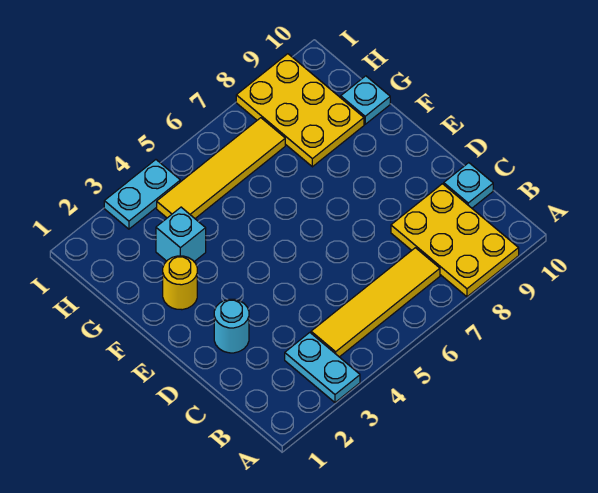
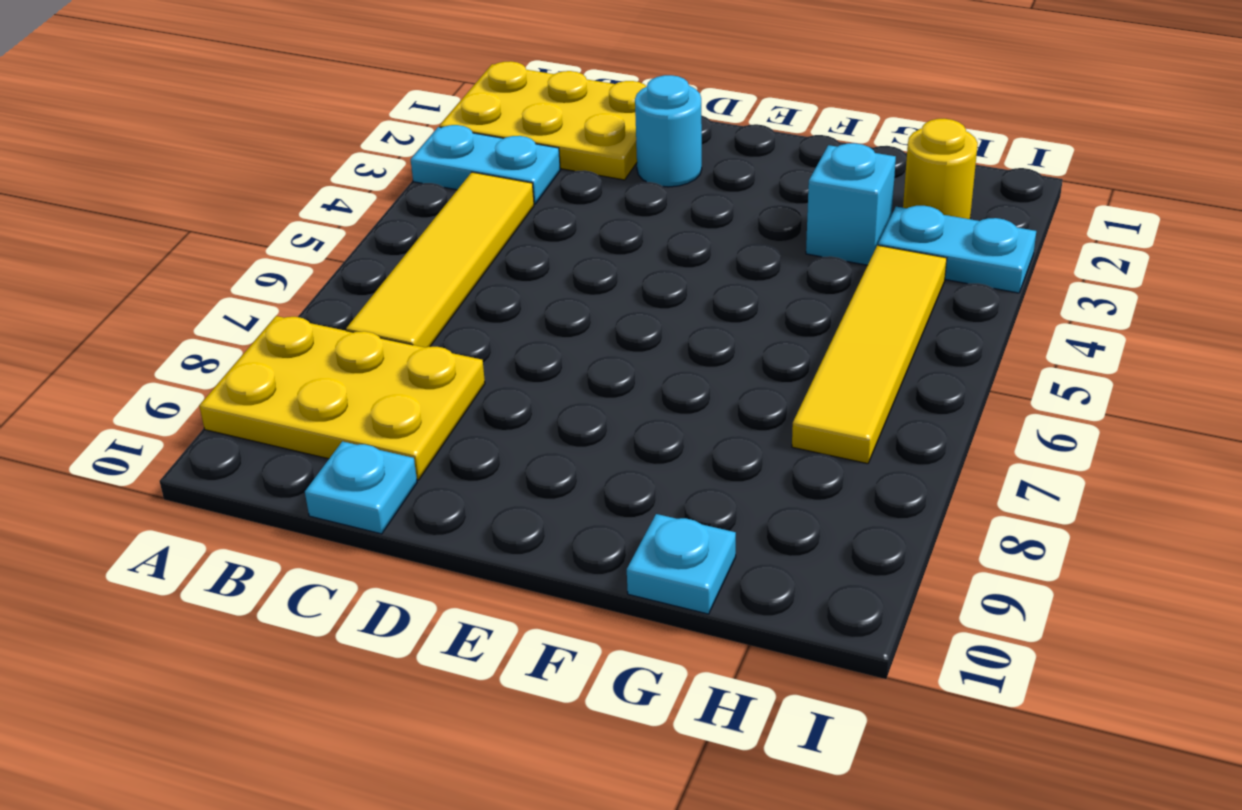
yellow 1x1 round brick [163,256,197,310] -> yellow 1x1 round brick moved to [903,119,978,219]
yellow 2x3 plate [236,54,364,167] -> yellow 2x3 plate moved to [440,61,647,180]
cyan 1x2 plate [104,160,180,229] -> cyan 1x2 plate turned to [878,206,1036,293]

